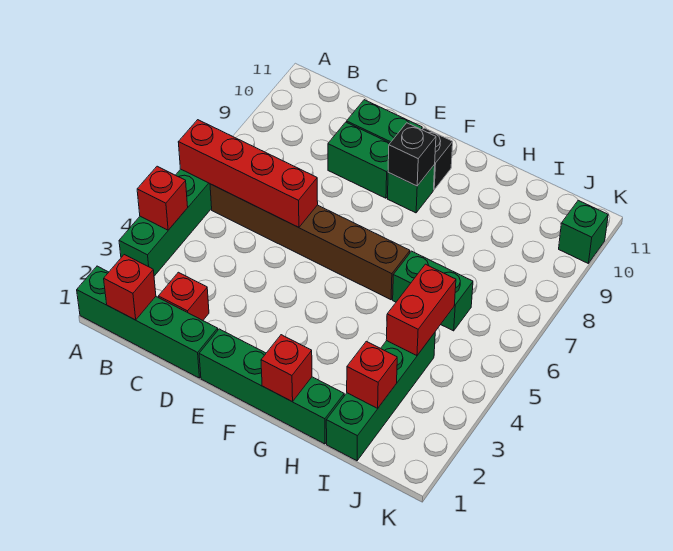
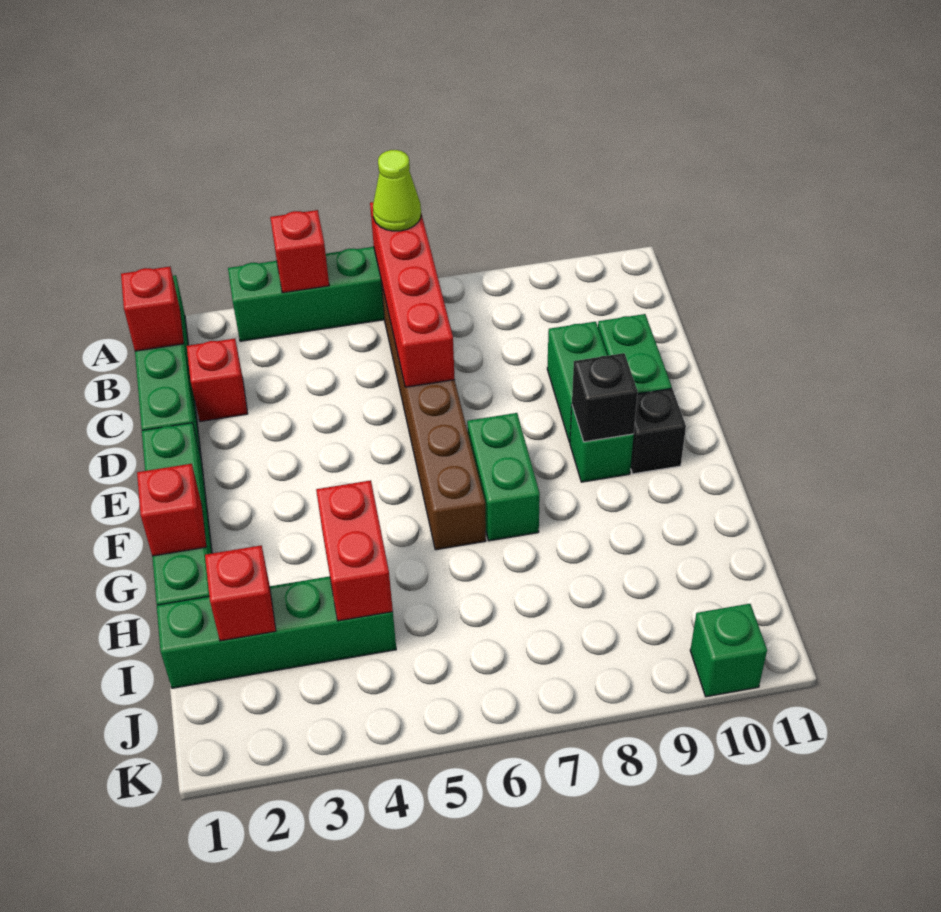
none -> lime 1x1 cone [373,150,421,231]
green 1x2 brick [393,251,473,331] -> green 1x2 brick moved to [467,413,540,541]
red 1x2 brick [386,264,456,356] -> red 1x2 brick turned to [316,480,393,621]

